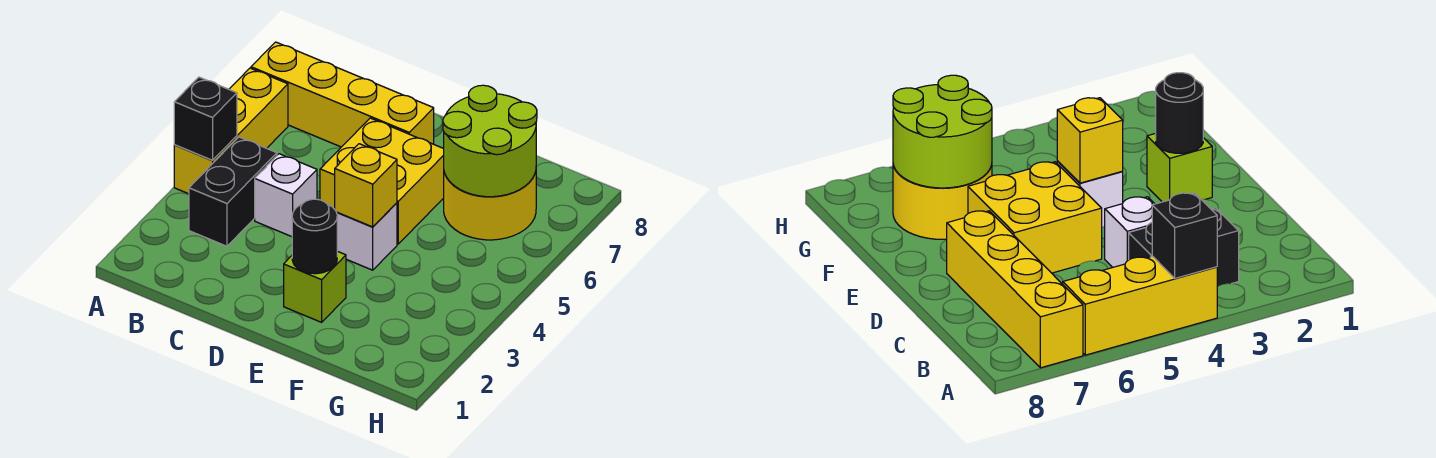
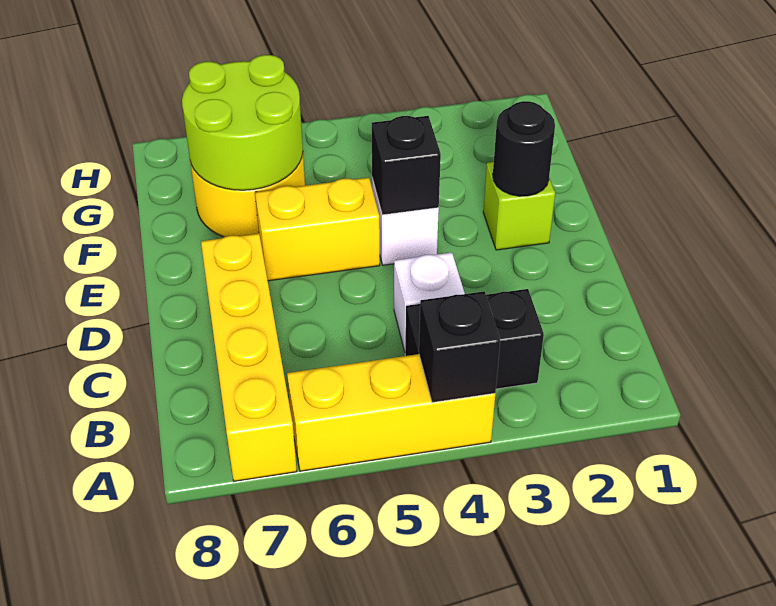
yellow 2x2 brick [320,118,444,244] -> yellow 1x2 brick [255,178,380,281]
yellow 1x1 brick [335,144,397,227] -> black 1x1 brick [372,116,441,215]

